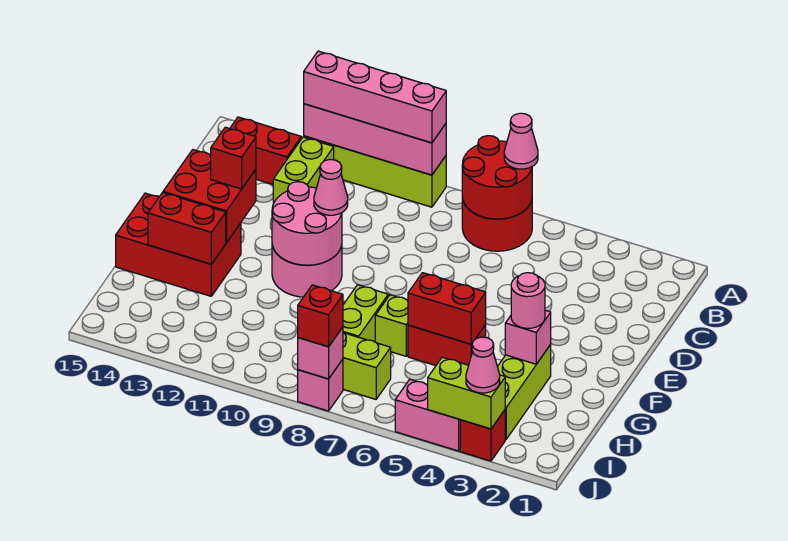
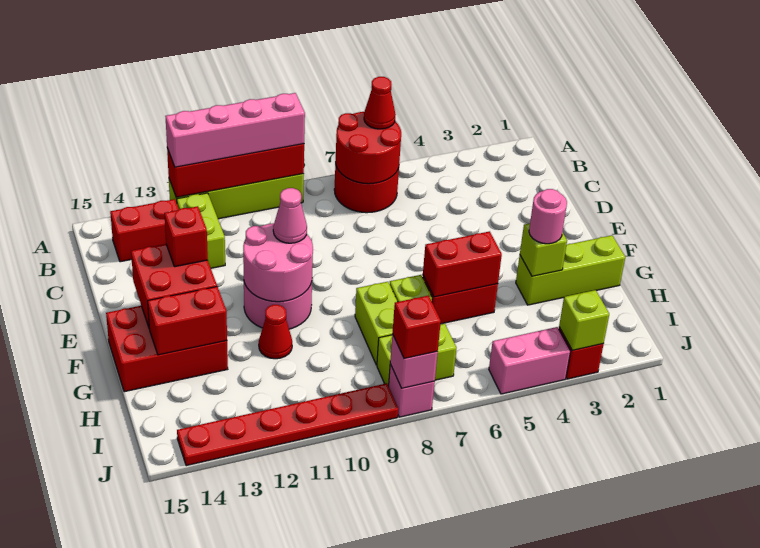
pink 1x1 cone [504,113,538,169] -> red 1x1 cone [364,77,396,129]
pink 1x4 brick [304,104,446,175] -> red 1x4 brick [167,144,304,197]
lime 1x3 brick [497,345,551,439] -> lime 1x3 brick turned to [516,235,625,305]
pink 1x1 brick [505,310,551,364] -> lime 1x1 brick [520,223,567,276]
none -> red 1x1 cone [259,305,292,359]
lime 1x2 brick [428,357,505,429] -> lime 1x1 brick [559,290,609,350]
pink 1x1 cone [466,337,500,393] -> none
none -> red 1x6 plate [177,383,398,466]

